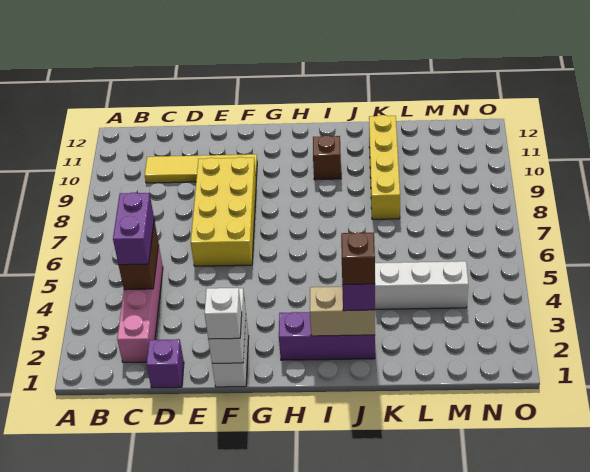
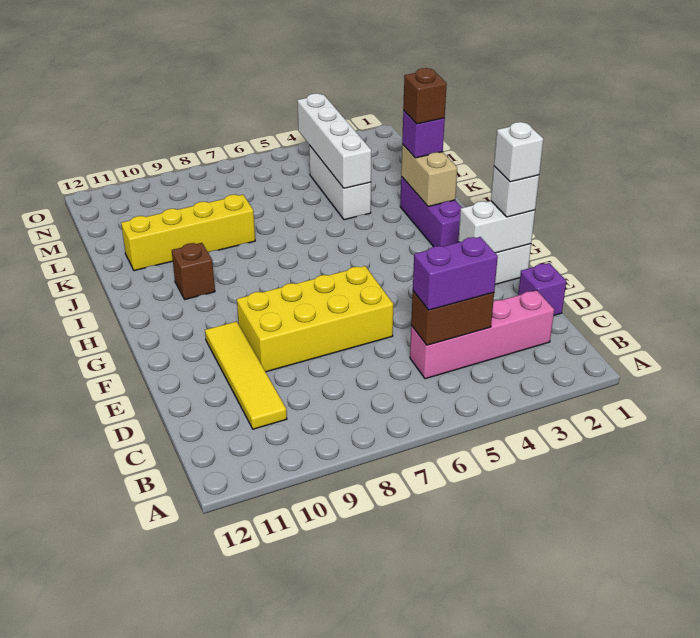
none -> white 1x1 brick [494,122,543,182]
none -> white 1x4 brick [297,93,371,188]

